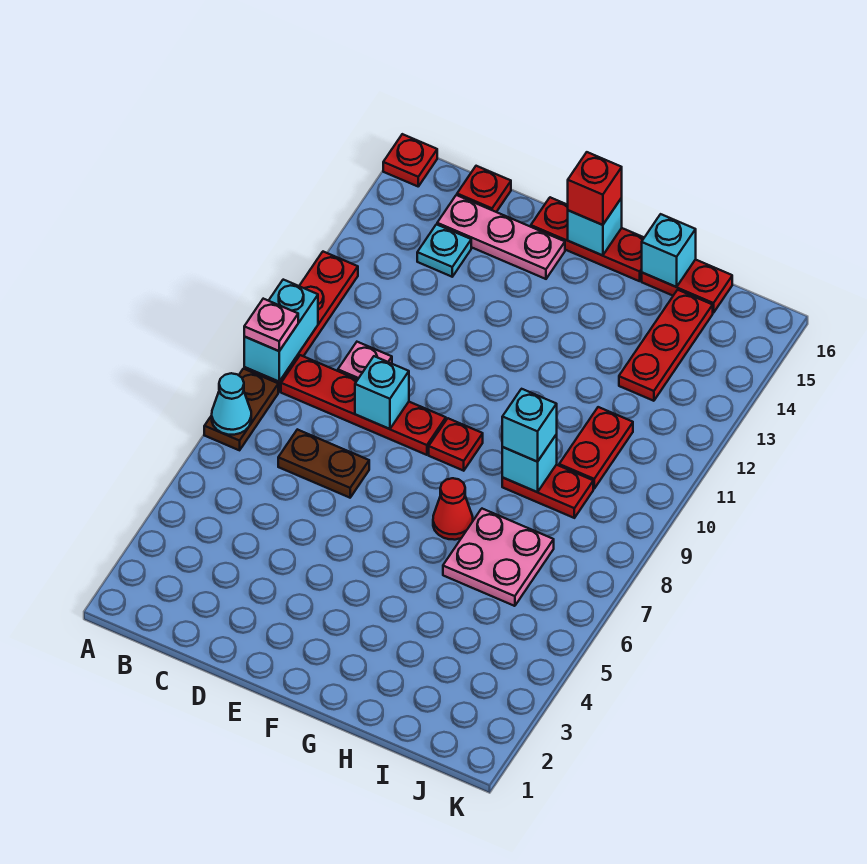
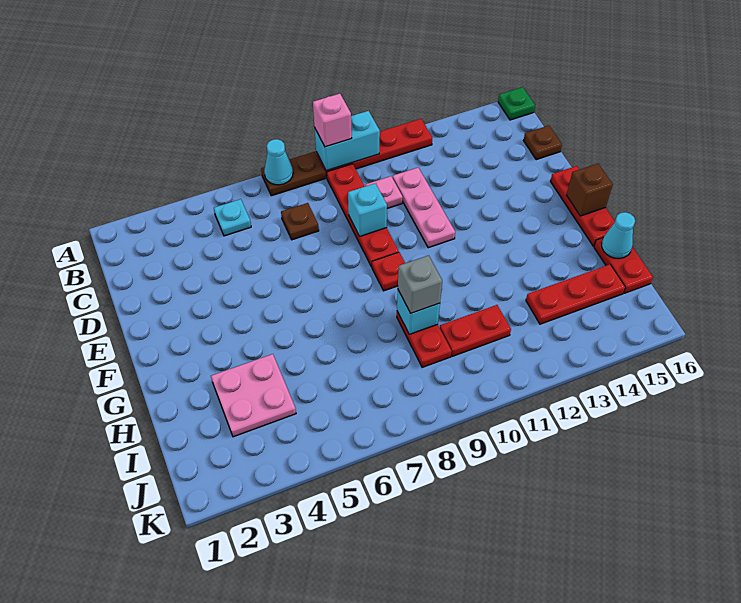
pink 1x1 plate [244,299,298,351] -> pink 1x1 brick [313,94,352,147]
red 1x1 plate [383,134,437,186] -> green 1x1 plate [498,87,535,120]
brown 1x2 plate [278,429,369,498] -> brown 1x1 plate [281,203,319,240]
cyan 1x1 plate [417,224,471,277] -> cyan 1x1 plate moved to [214,199,251,236]
pink 1x3 plate [437,195,565,279] -> pink 1x3 plate moved to [393,168,455,248]
red 1x1 plate [457,166,511,212] -> brown 1x1 plate [524,126,562,160]
cyan 1x1 brick [568,198,622,256] -> brown 1x1 brick [566,164,613,216]
red 1x1 brick [568,152,622,225] -> none
red 1x1 cone [433,478,473,540] -> none
pink 2x2 plate [443,509,554,606] -> pink 2x2 plate moved to [211,354,296,437]
cyan 1x1 brick [502,389,557,462] -> grey 1x1 brick [398,255,442,313]
cyan 1x1 brick [642,214,696,287] -> cyan 1x1 cone [602,212,635,259]

